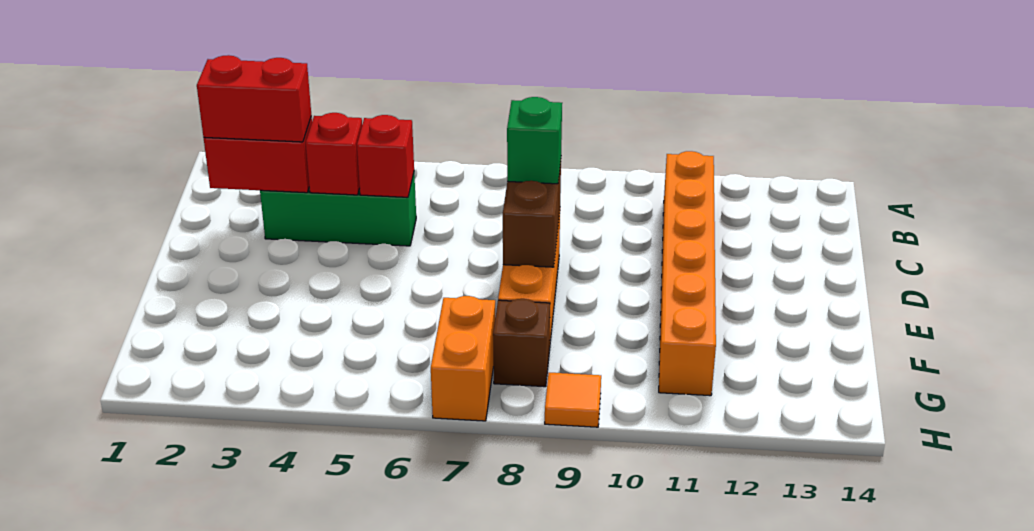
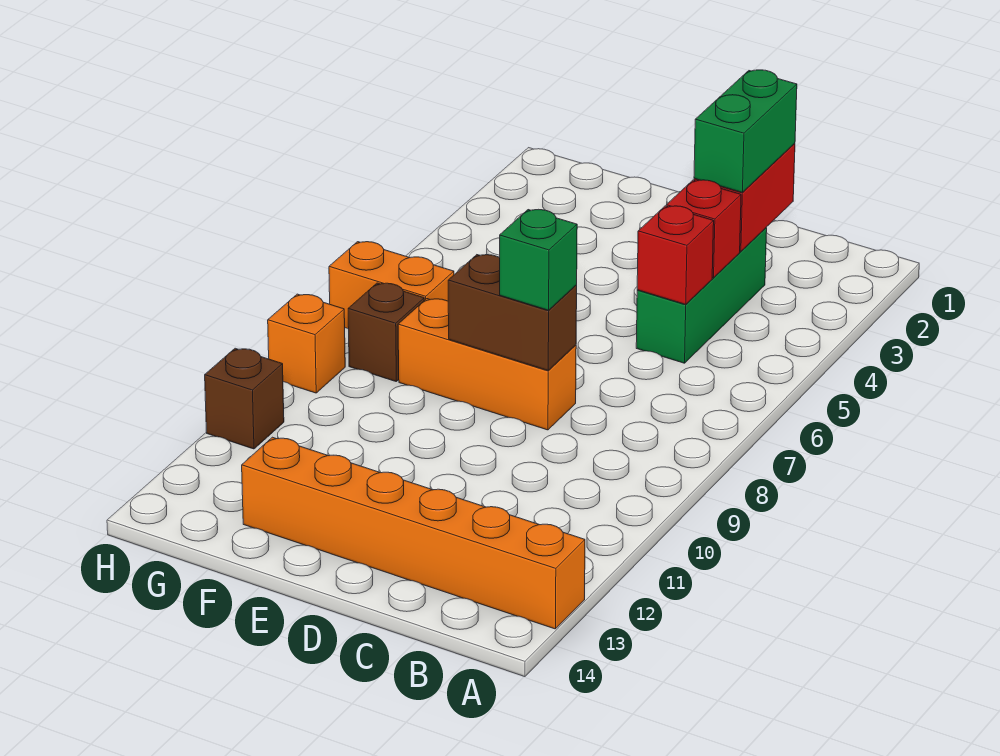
orange 1x6 brick [659,151,716,396] -> orange 1x6 brick moved to [242,437,585,629]
red 1x2 brick [197,55,311,142] -> green 1x2 brick [694,70,797,192]
orange 1x1 tile [545,373,601,427] -> orange 1x1 brick [268,294,345,393]
none -> brown 1x1 brick [205,348,284,449]

